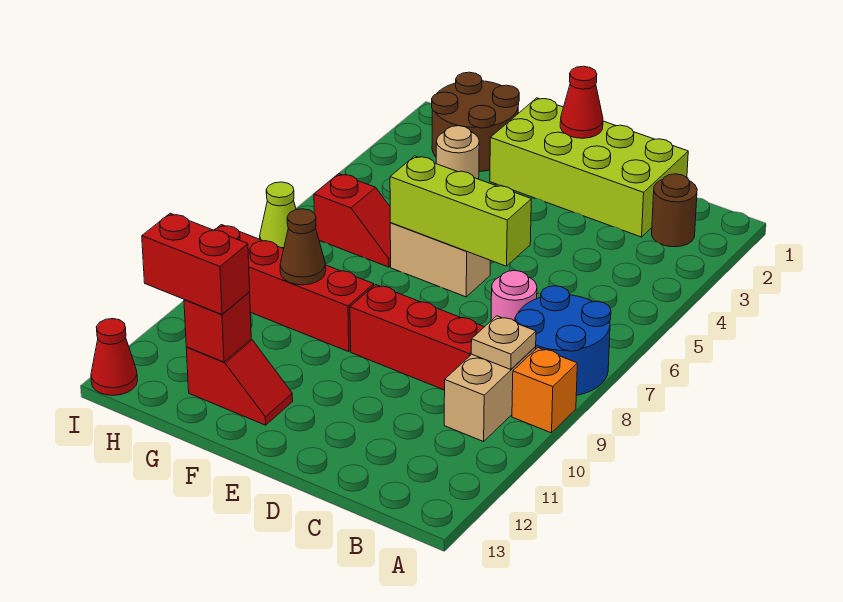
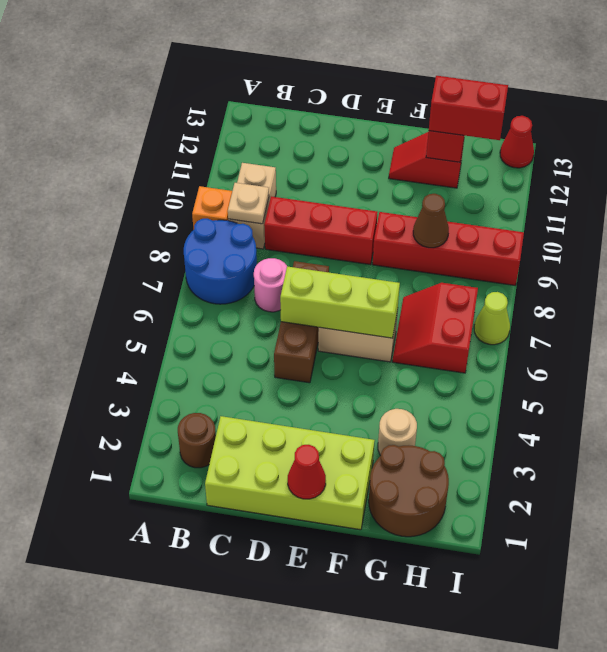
none -> brown 1x3 brick [274,261,329,383]
red 1x2 slope [314,174,391,267] -> red 2x2 slope [393,283,478,373]

